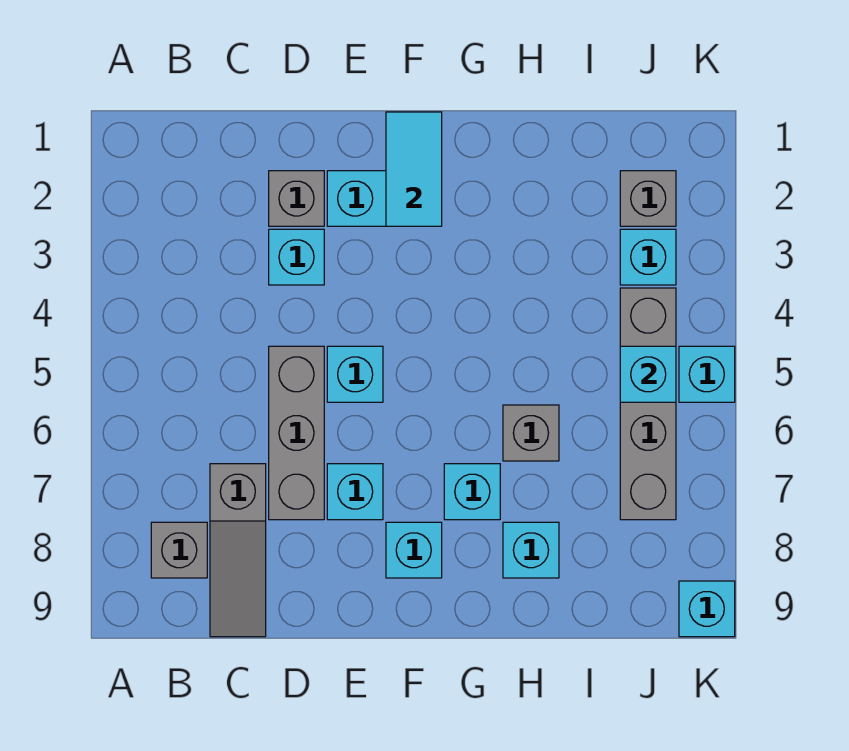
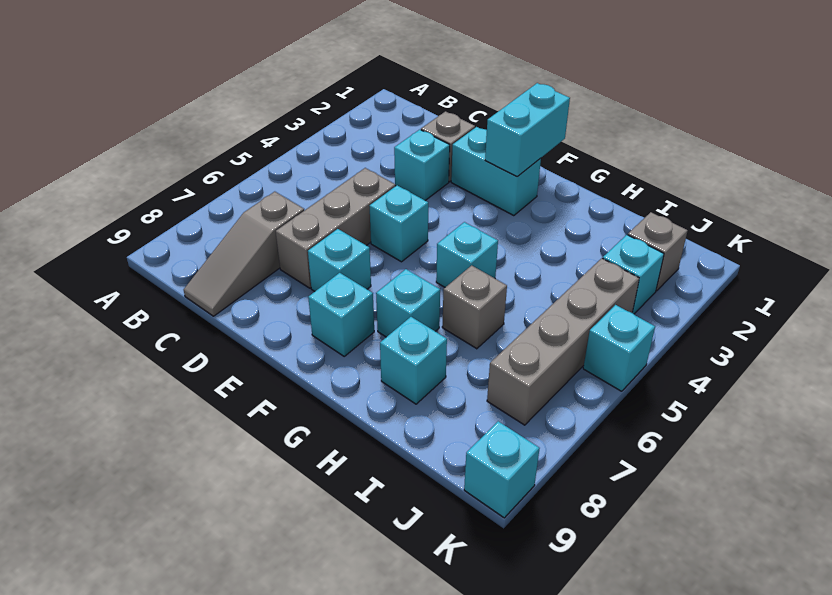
grey 1x1 brick [151,522,207,578] -> none
cyan 1x2 tile [386,112,442,226] -> cyan 1x2 brick [485,83,570,177]
cyan 1x1 brick [620,346,676,402] -> cyan 1x1 brick moved to [436,222,498,287]

